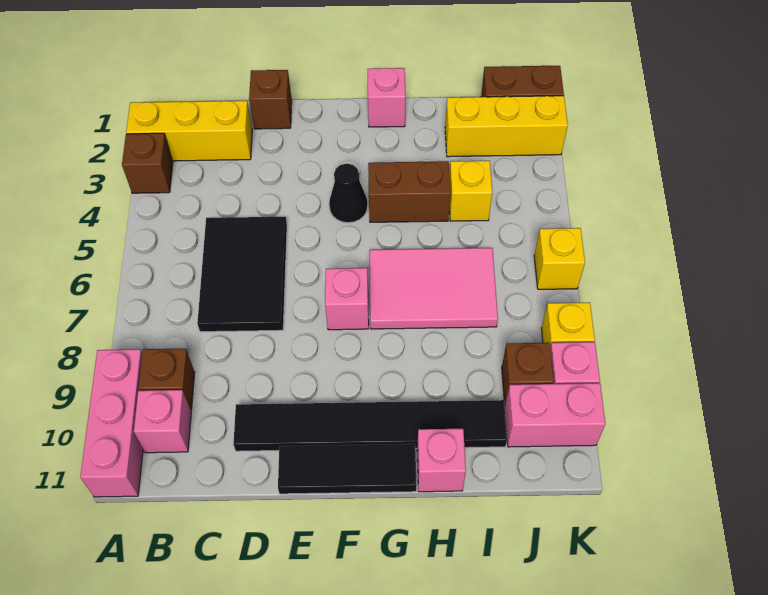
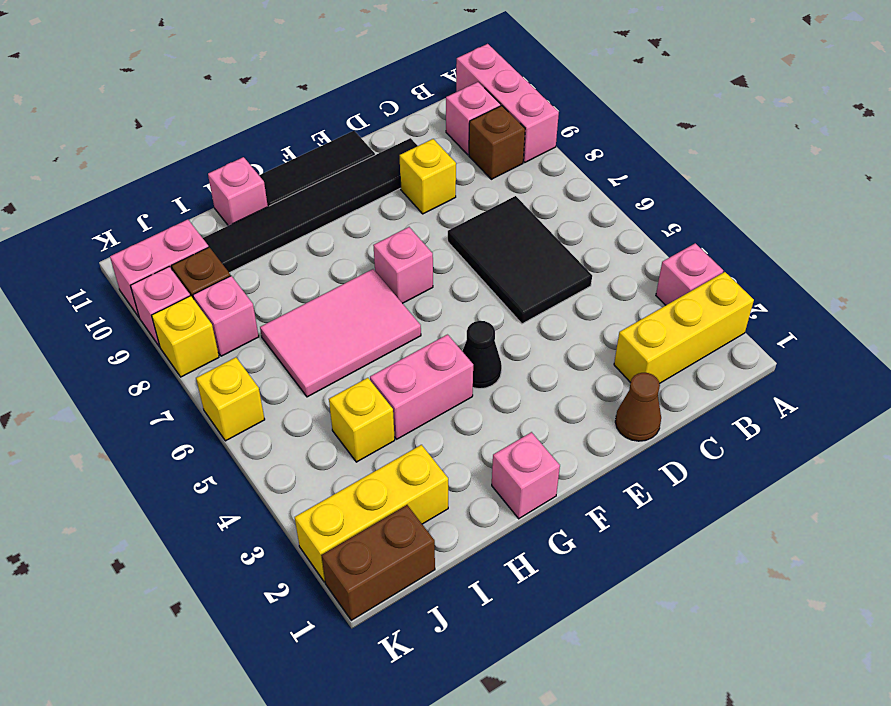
brown 1x1 brick [122,133,173,193] -> pink 1x1 brick [656,243,723,305]
brown 1x1 brick [249,70,292,129] -> brown 1x1 cone [615,373,661,441]
none -> yellow 1x1 brick [400,139,456,214]
brown 1x2 brick [368,161,450,222] -> pink 1x2 brick [370,335,473,439]
none -> pink 1x1 brick [193,276,259,356]

